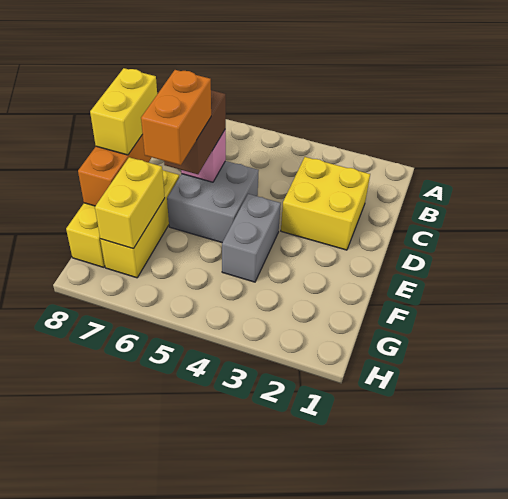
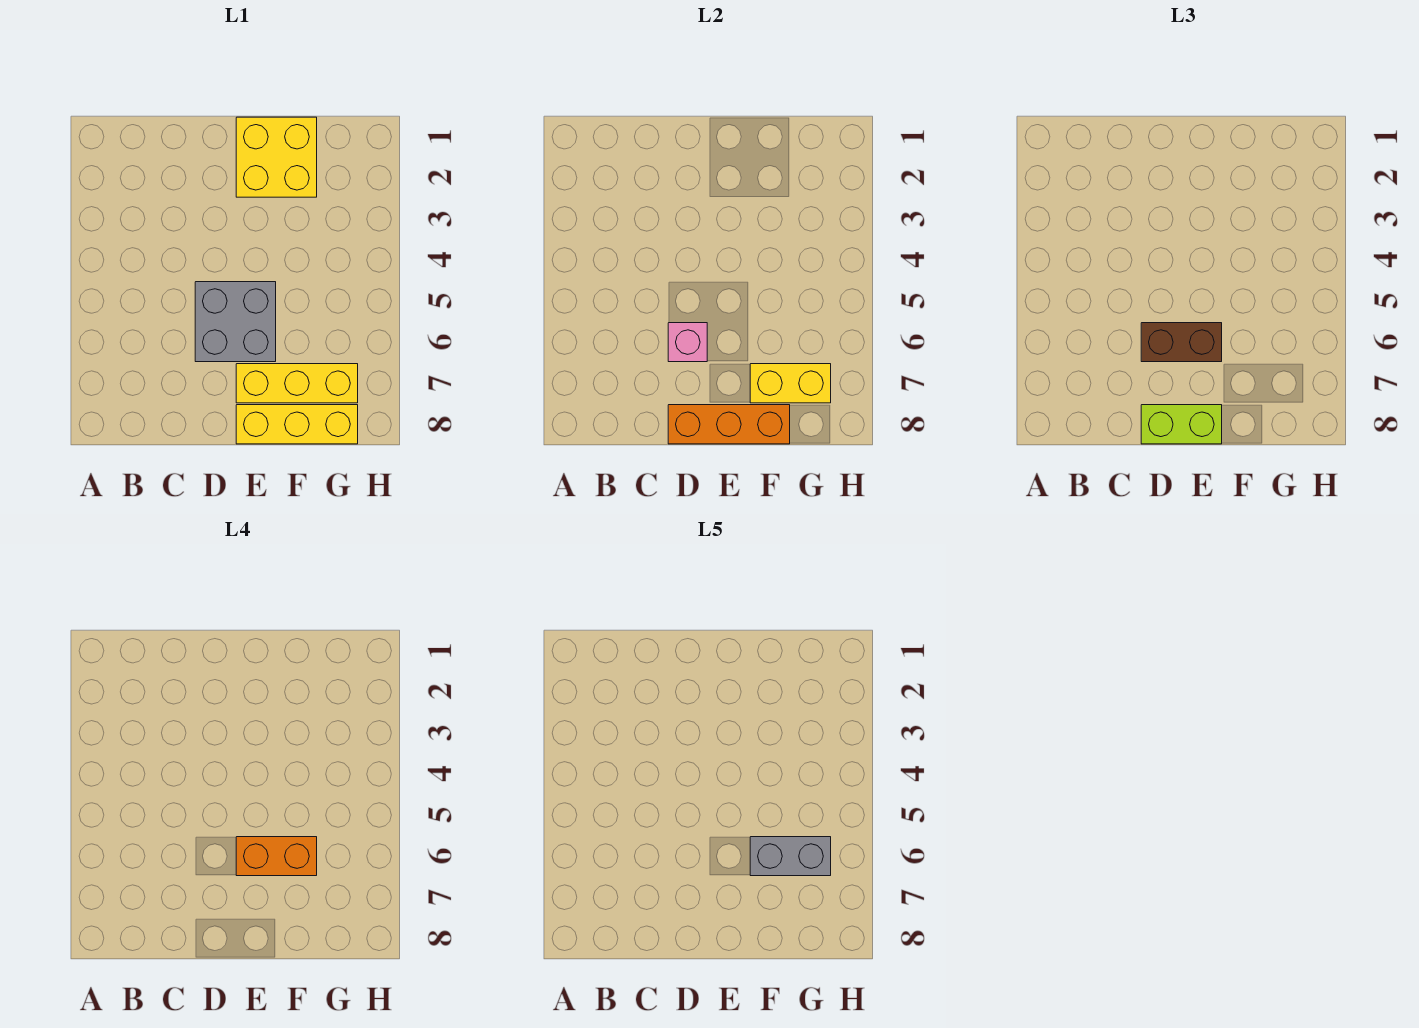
yellow 2x2 brick [281,157,370,250] -> yellow 2x2 brick moved to [236,117,317,197]
yellow 1x2 brick [90,68,157,155] -> lime 1x2 brick [1141,405,1222,444]
grey 1x2 brick [222,194,281,282] -> grey 1x2 brick moved to [750,837,831,876]

